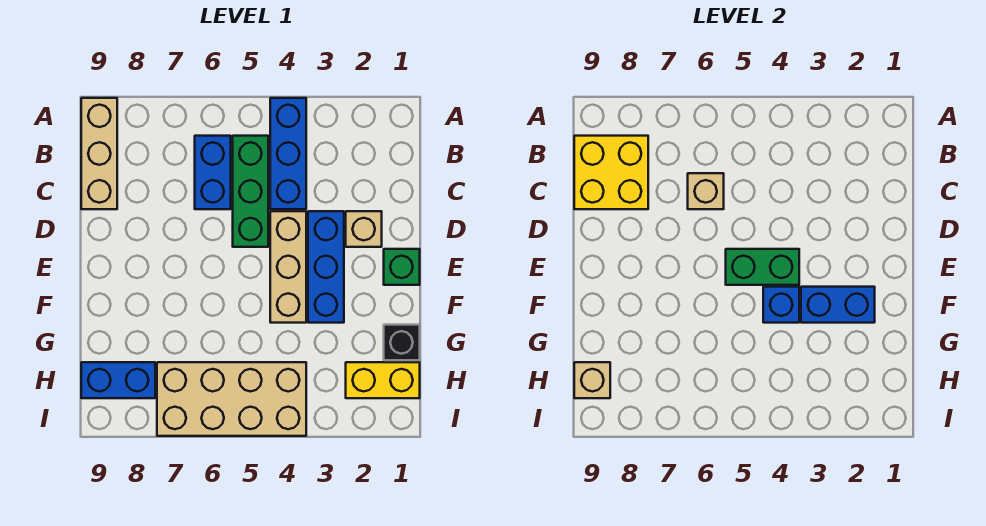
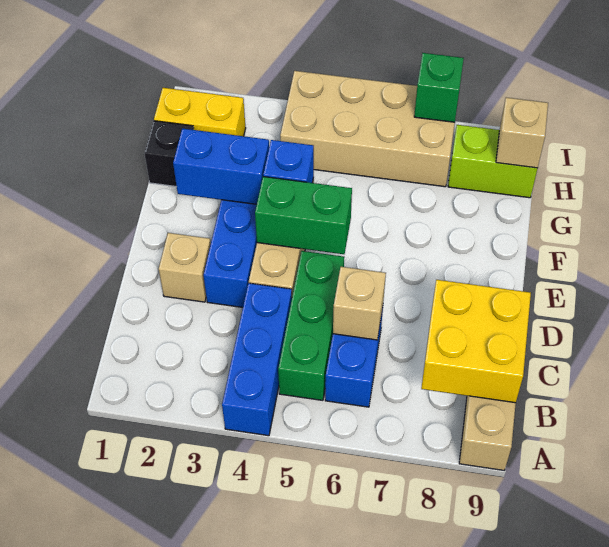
green 1x1 brick [384,249,420,285] -> green 1x1 brick moved to [414,53,464,122]
blue 1x2 brick [81,362,155,398] -> lime 1x2 brick [448,125,538,198]

